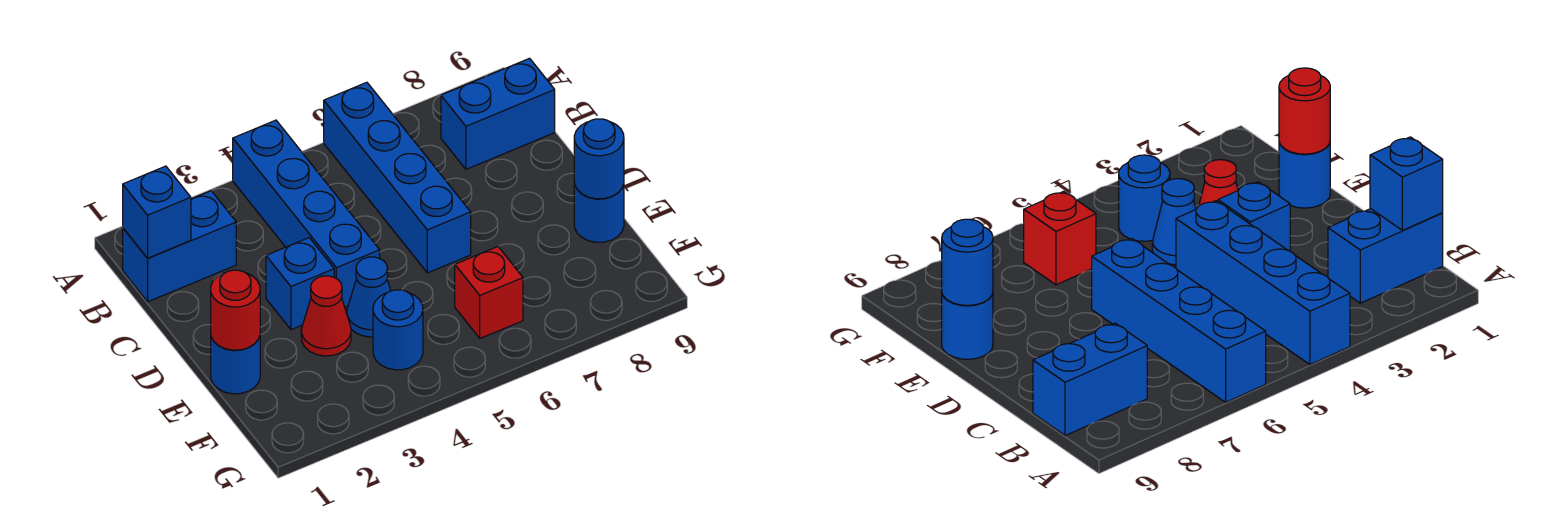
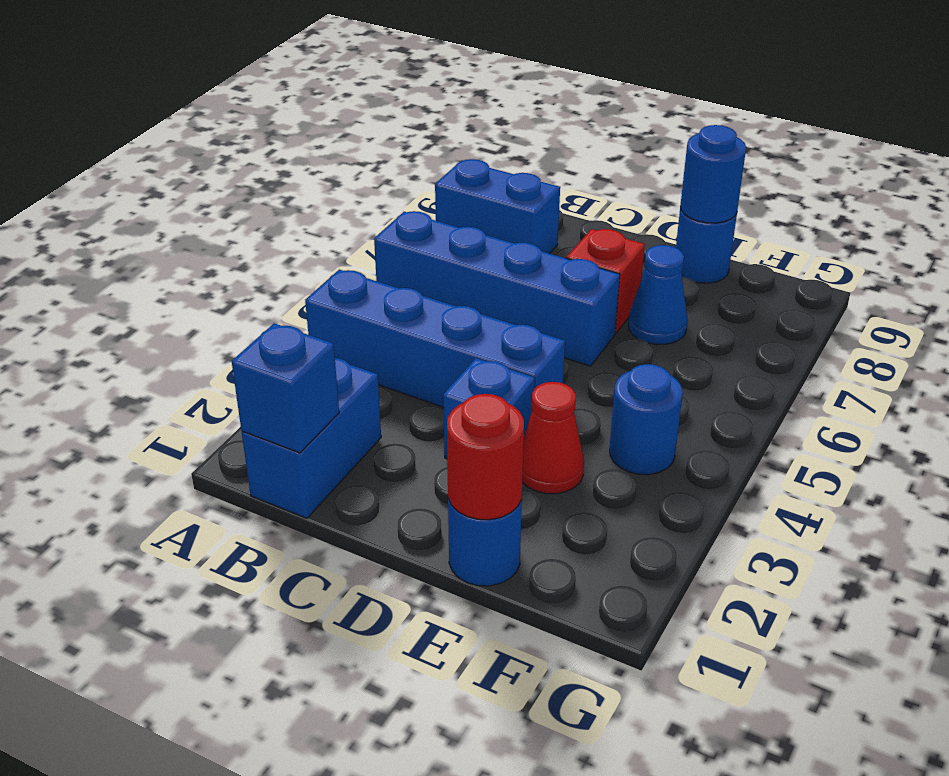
blue 1x2 brick [441,58,555,169] -> blue 1x2 brick turned to [435,159,560,254]
blue 1x1 cone [347,257,391,337] -> blue 1x1 cone moved to [628,245,688,345]
red 1x1 brick [455,247,523,338] -> red 1x1 brick moved to [566,229,645,333]

